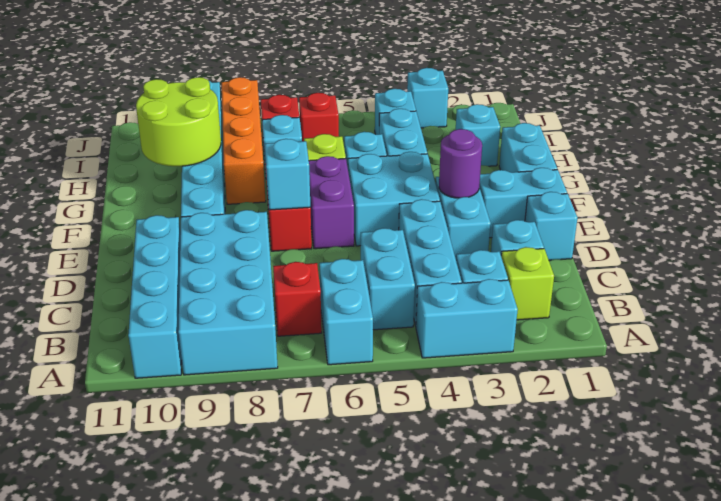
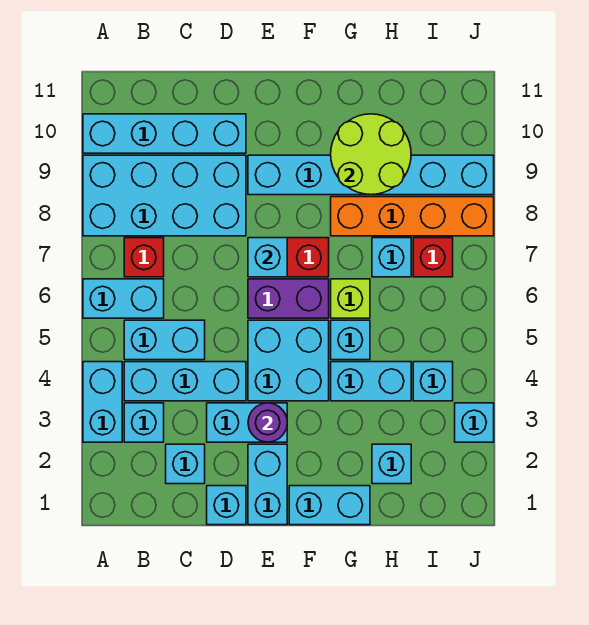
lime 1x1 brick [501,247,554,320] -> none
red 1x1 brick [299,93,339,141] -> none

